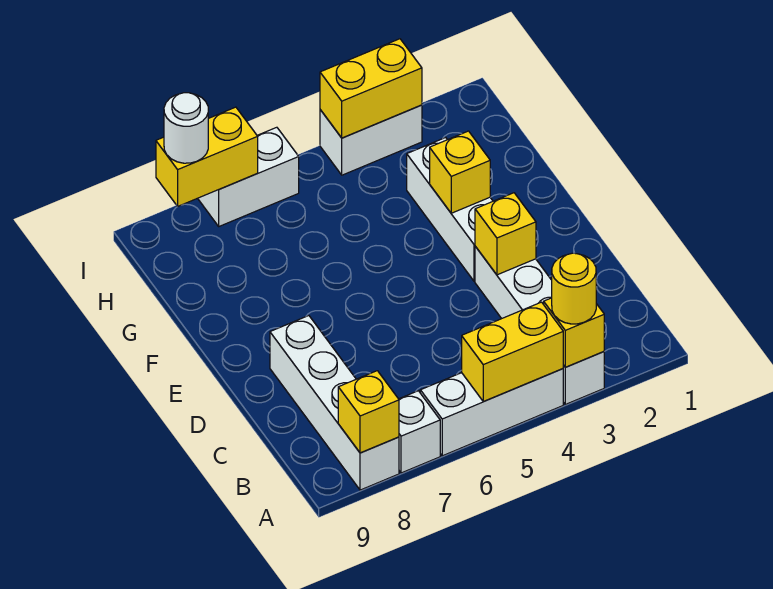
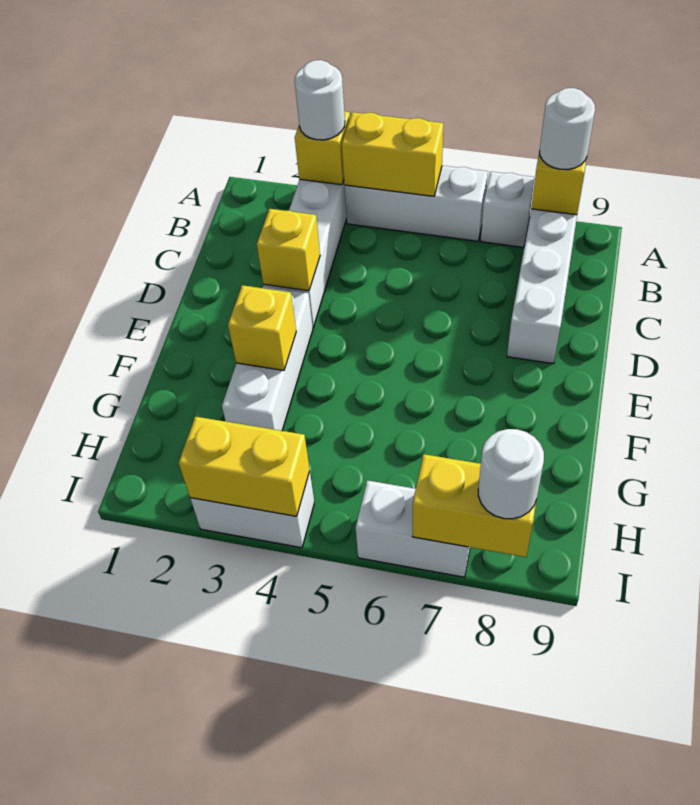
yellow 1x1 round brick [552,253,596,324] -> white 1x1 round brick [295,60,345,140]
none -> white 1x1 round brick [540,88,595,170]

